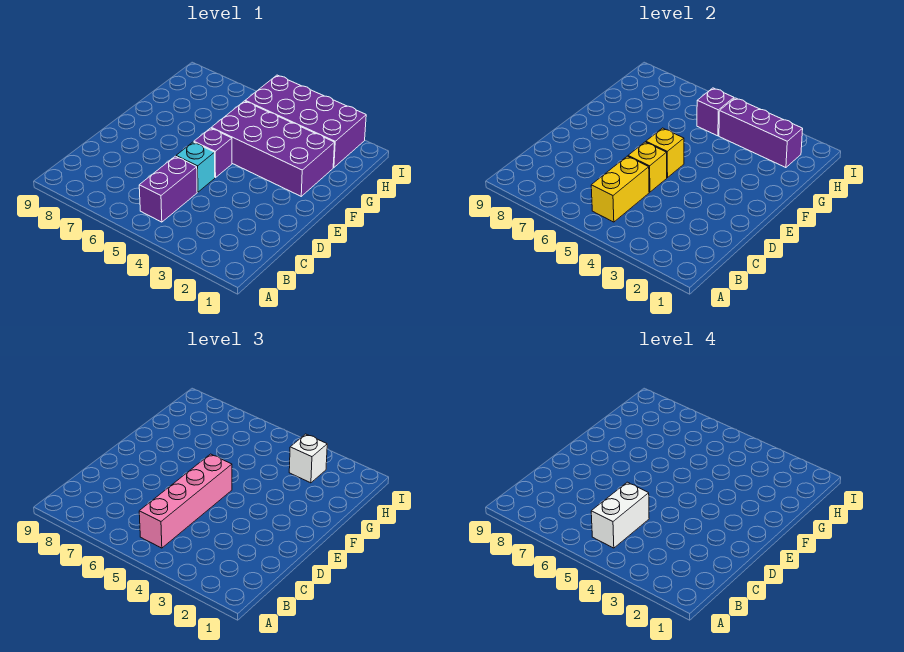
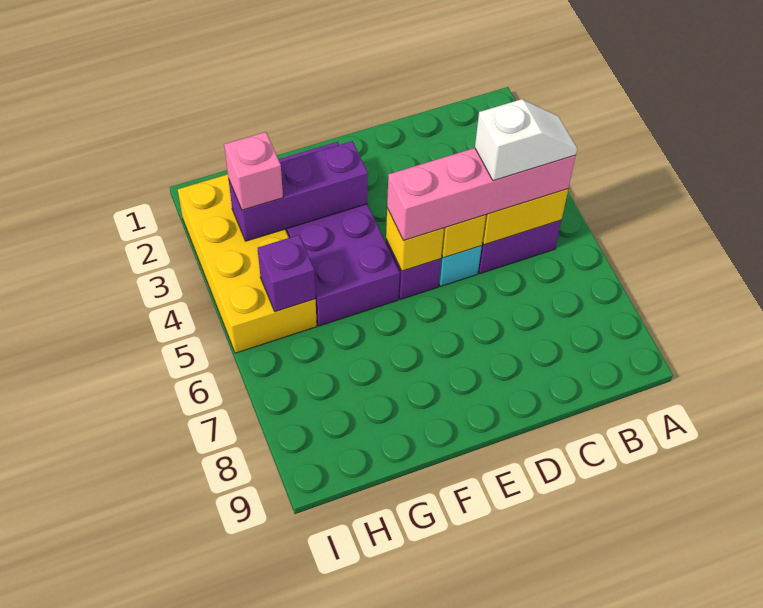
white 1x2 brick [591,482,649,548] -> white 1x2 slope [475,99,577,181]
purple 2x4 brick [245,75,366,168] -> yellow 2x4 brick [178,174,317,353]
purple 1x3 brick [719,98,803,168] -> purple 1x3 brick turned to [229,141,368,241]
white 1x1 brick [289,434,327,483] -> pink 1x1 brick [224,132,283,210]

